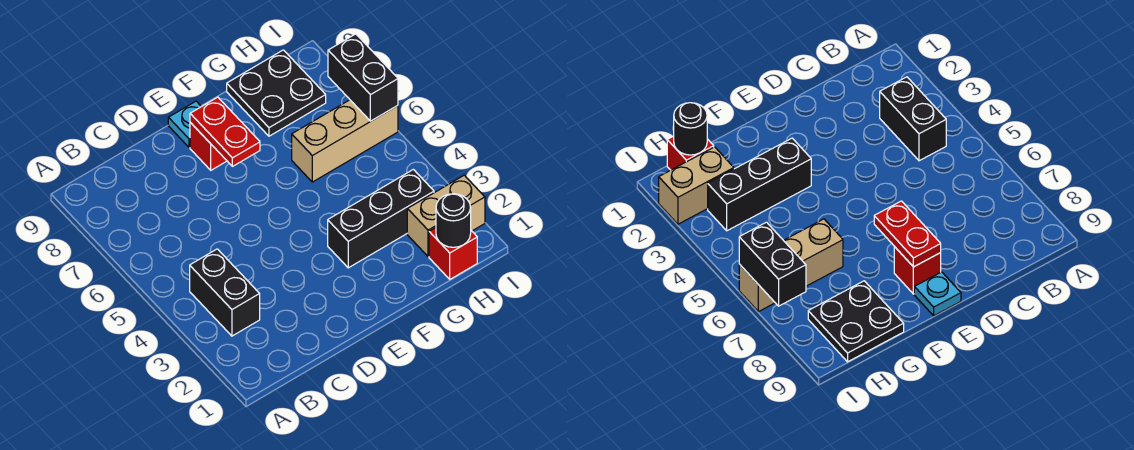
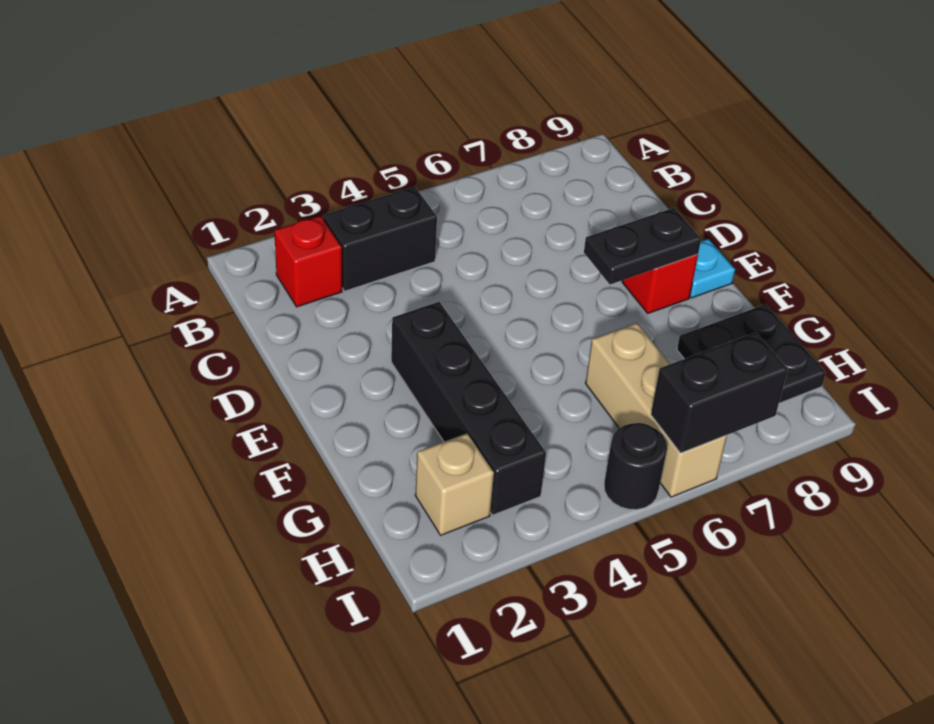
red 1x2 plate [190,97,260,166] -> black 1x2 plate [584,208,701,284]
black 1x3 brick [328,169,434,268] -> black 1x4 brick [391,302,546,515]
red 1x1 brick [429,228,477,279] -> red 1x1 brick moved to [274,216,342,307]
black 1x1 round brick [436,194,471,247] -> black 1x1 round brick moved to [604,423,667,510]
tan 1x2 brick [407,175,485,257] -> tan 1x1 brick [415,433,494,535]

